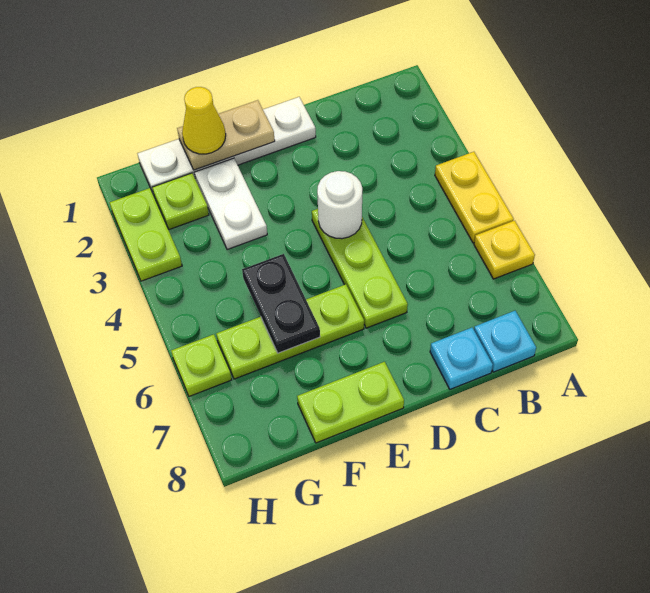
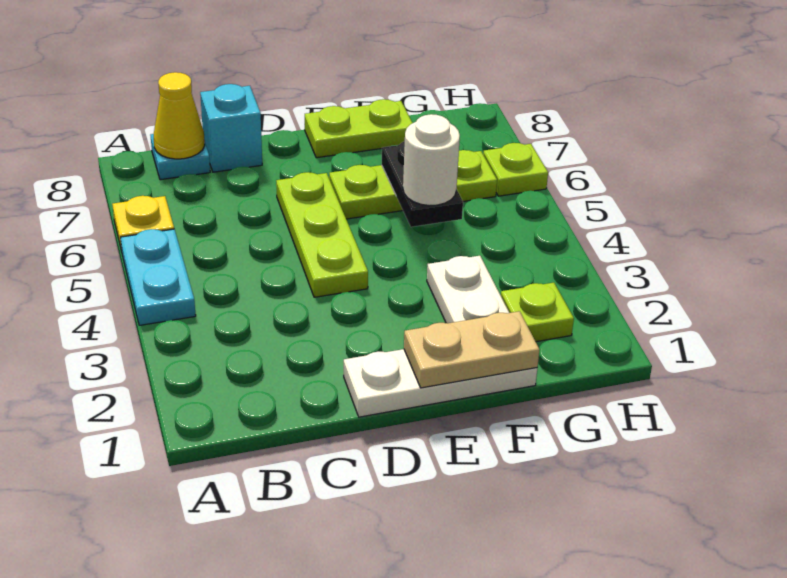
yellow 1x2 plate [435,152,514,243] -> cyan 1x2 plate [120,229,196,325]
cyan 1x1 plate [430,328,493,389] -> cyan 1x1 brick [200,84,262,172]
white 1x4 plate [137,97,316,195] -> white 1x3 plate [344,349,537,417]
white 1x1 round brick [317,171,362,239] -> white 1x1 round brick moved to [403,114,460,206]
yellow 1x1 cone [182,87,226,154] -> yellow 1x1 cone moved to [154,72,205,159]
lime 1x2 plate [110,188,182,281] -> none

